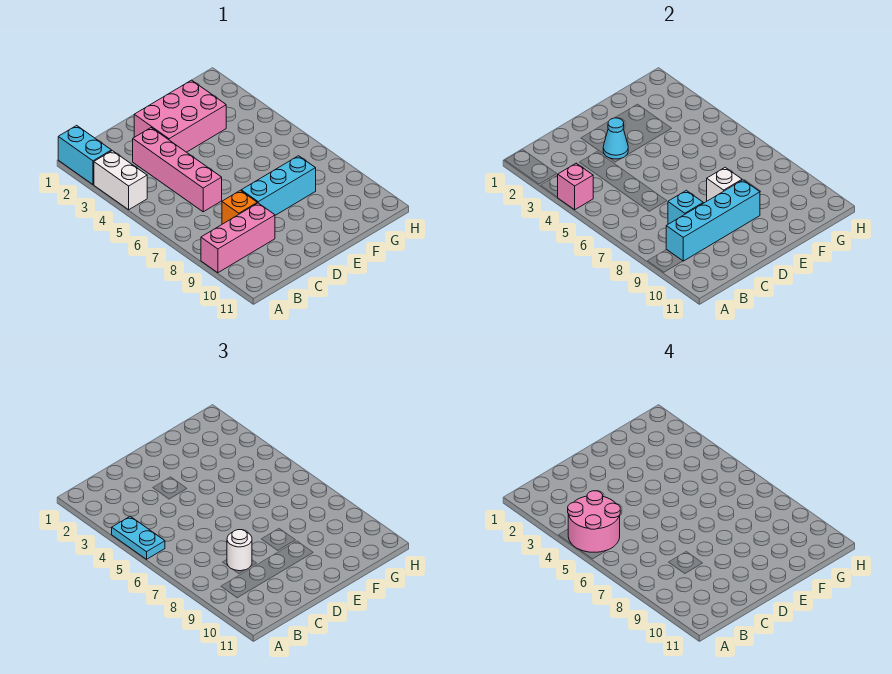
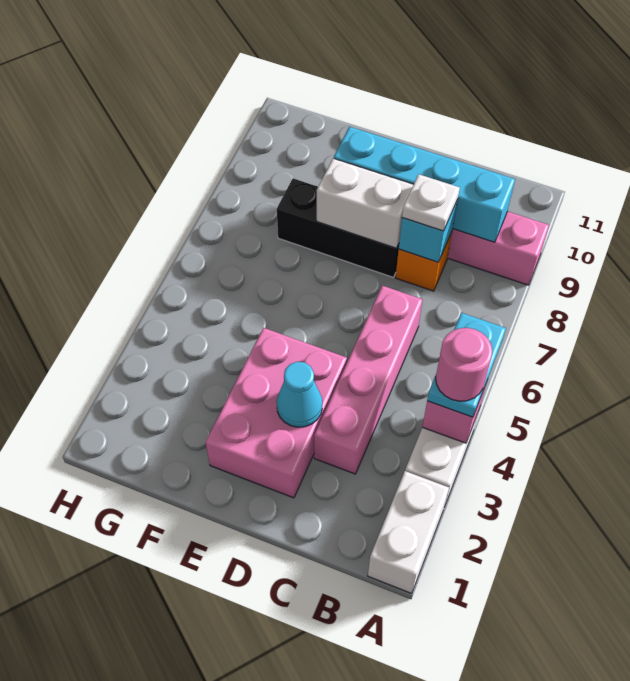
cyan 1x2 brick [58,125,112,185] -> white 1x2 brick [368,471,449,593]
pink 2x2 round brick [568,491,620,552] -> pink 1x1 round brick [436,328,492,401]
white 1x1 round brick [227,530,252,571] -> white 1x1 plate [402,174,460,231]
pink 2x3 brick [134,80,226,152] -> pink 2x3 brick turned to [206,328,347,498]
cyan 1x3 brick [241,156,316,215] -> black 1x3 brick [277,178,399,277]
white 1x1 brick [707,167,742,201] -> white 1x2 brick [317,158,413,248]

